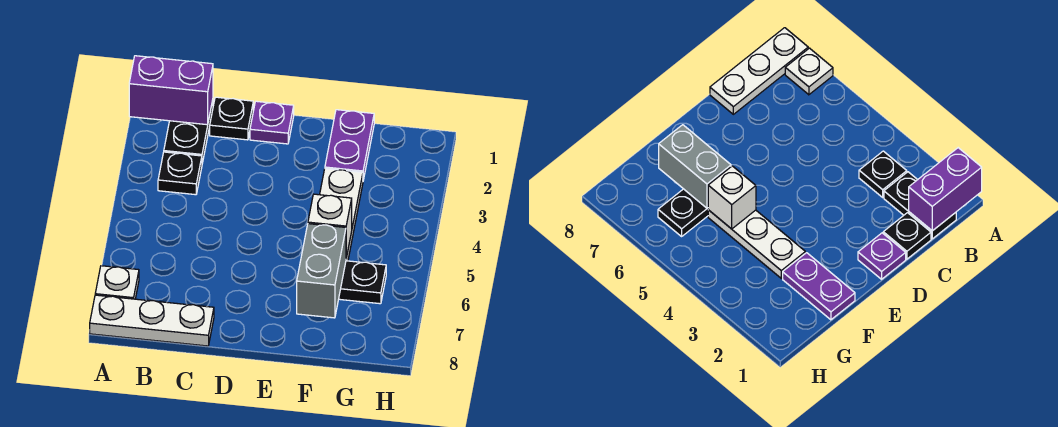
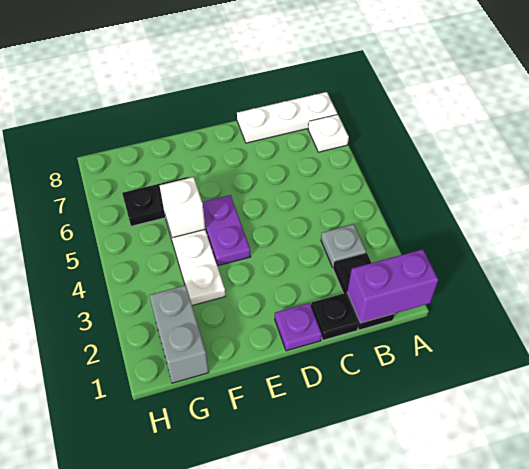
black 1x1 plate [158,152,202,195] -> grey 1x1 plate [321,224,366,267]
purple 1x2 plate [325,110,374,180] -> purple 1x2 plate moved to [202,195,251,266]
grey 1x2 brick [297,224,346,318] -> grey 1x2 brick moved to [149,285,209,383]

